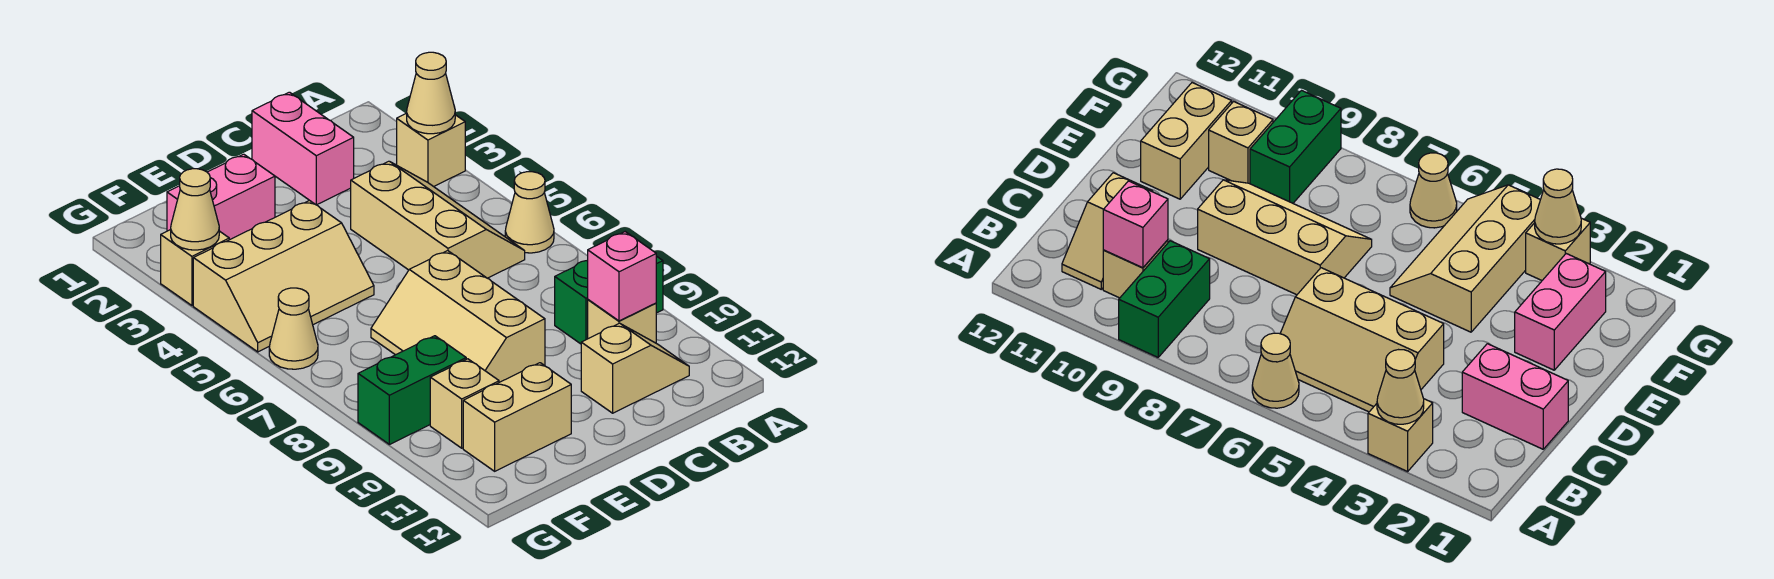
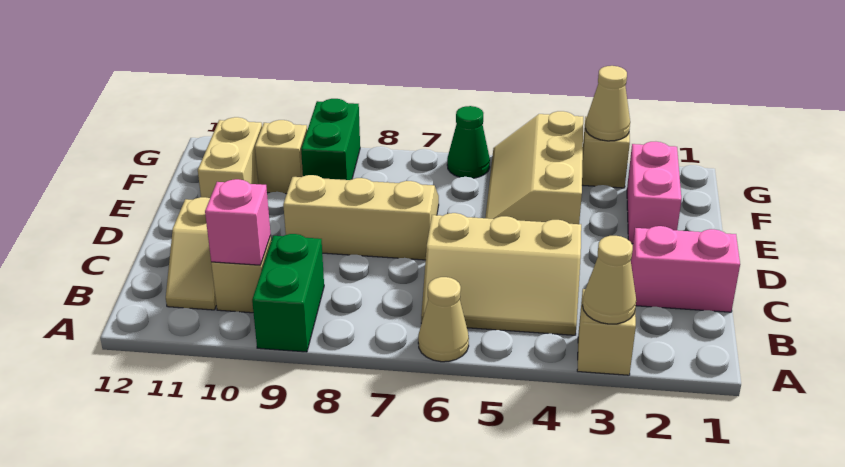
tan 1x1 cone [269,288,318,369] -> green 1x1 cone [447,106,490,178]

